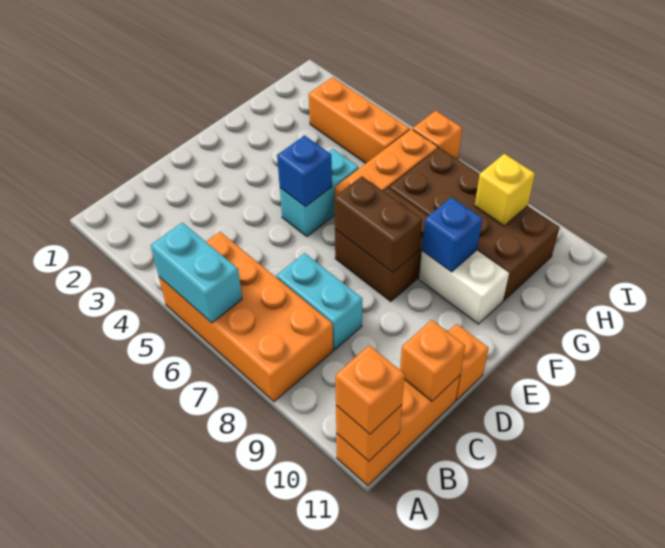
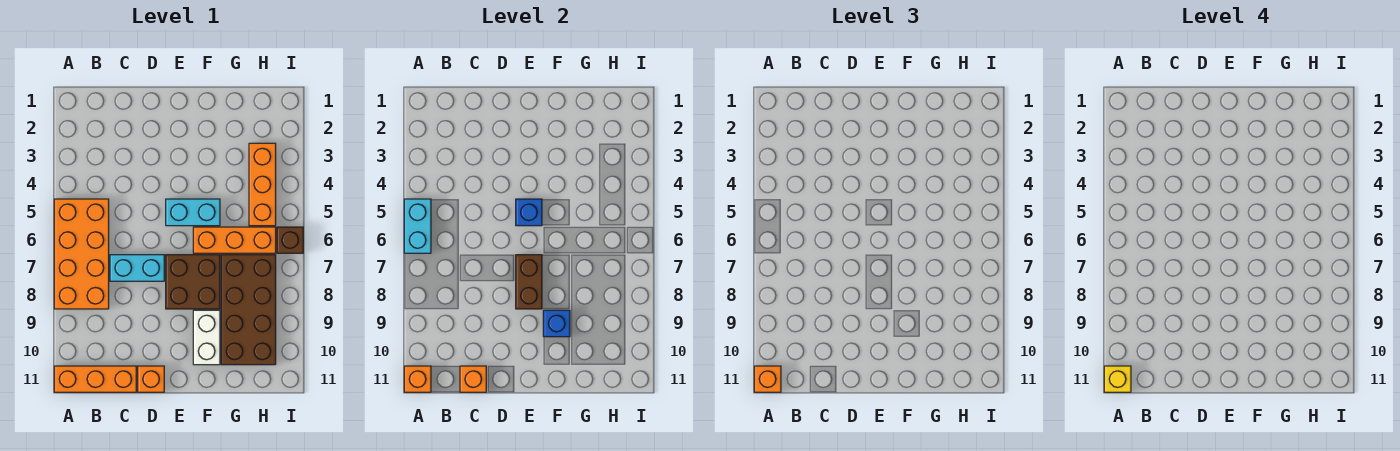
cyan 1x2 brick [276,253,362,350] -> cyan 1x2 brick turned to [110,255,164,281]
yellow 1x1 brick [475,154,535,226] -> yellow 1x1 brick moved to [1104,366,1131,392]
orange 1x1 brick [412,111,462,159] -> brown 1x1 brick [277,227,303,253]

